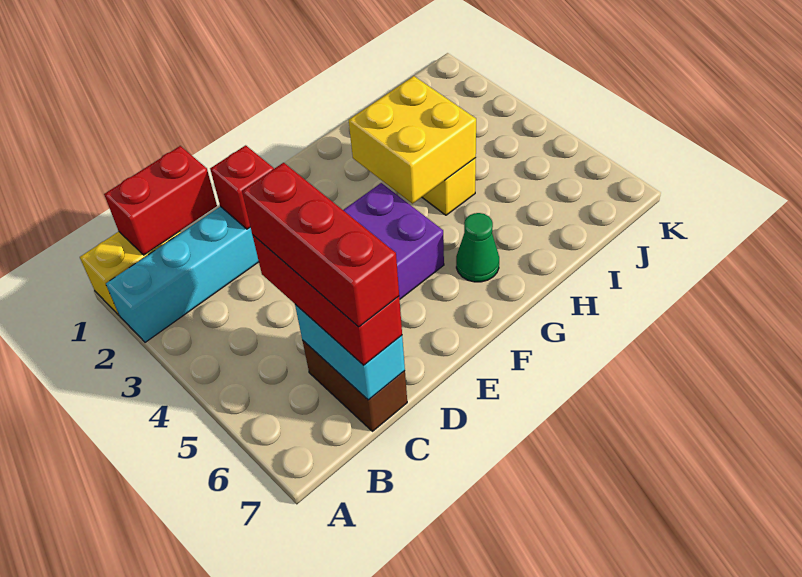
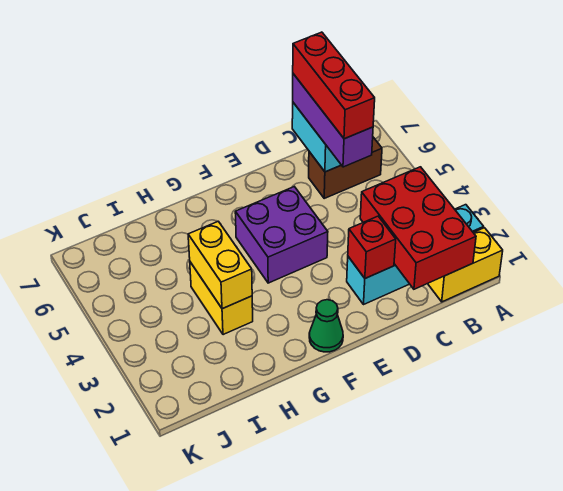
red 1x2 brick [104,146,217,255] -> red 2x3 brick [360,167,476,289]
red 1x3 brick [253,235,402,365] -> purple 1x3 brick [293,74,373,167]
brown 1x2 brick [303,341,407,431] -> brown 1x2 brick turned to [309,137,382,198]
yellow 2x2 brick [349,76,476,204] -> yellow 1x2 brick [188,221,252,309]
green 1x1 cone [456,213,499,282] -> green 1x1 cone moved to [309,300,343,352]

